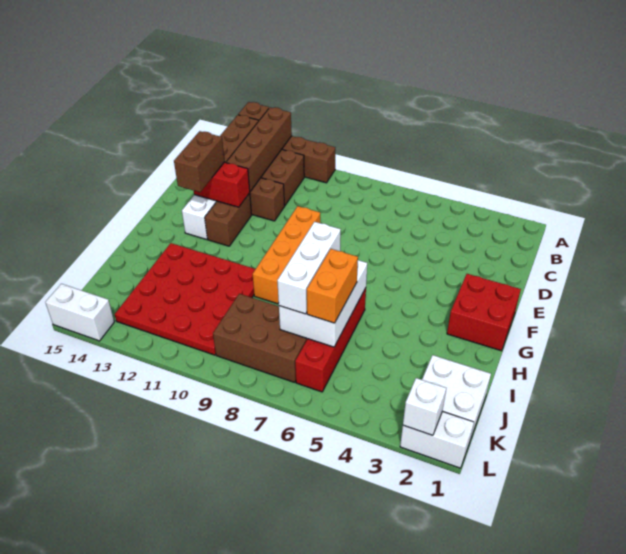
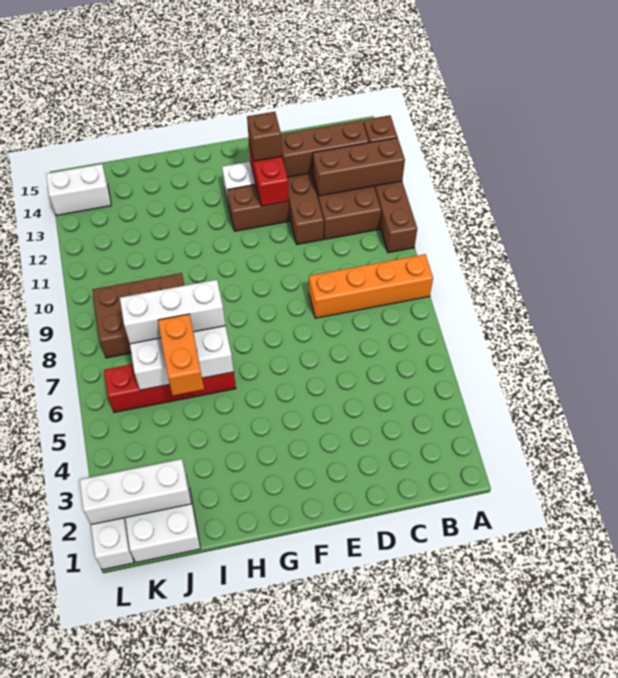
brown 1x4 brick [226,107,292,191] -> brown 1x3 brick [313,138,405,196]
orange 1x4 brick [253,206,320,304] -> orange 1x4 brick moved to [309,254,433,318]
brown 1x2 brick [174,131,225,192] -> brown 1x1 brick [247,112,282,161]
red 2x2 brick [447,274,521,351] -> none
red 4x4 plate [115,243,255,355] -> none
orange 1x2 brick [307,249,358,323] -> orange 1x2 brick turned to [158,314,204,395]
brown 2x3 brick [213,294,307,382] -> brown 2x3 brick turned to [92,273,184,358]
white 1x1 brick [403,378,446,435] -> white 1x3 brick [80,459,191,525]
white 1x2 brick [45,284,114,341] -> white 1x2 brick turned to [46,164,111,215]

